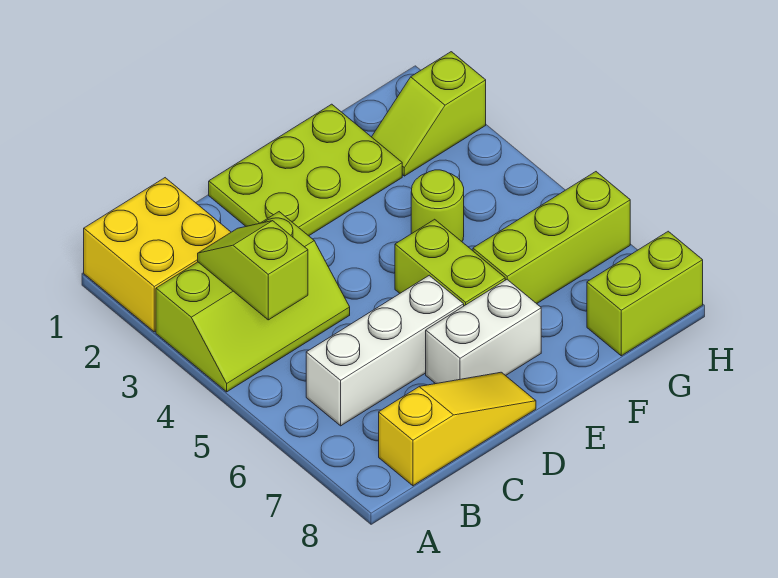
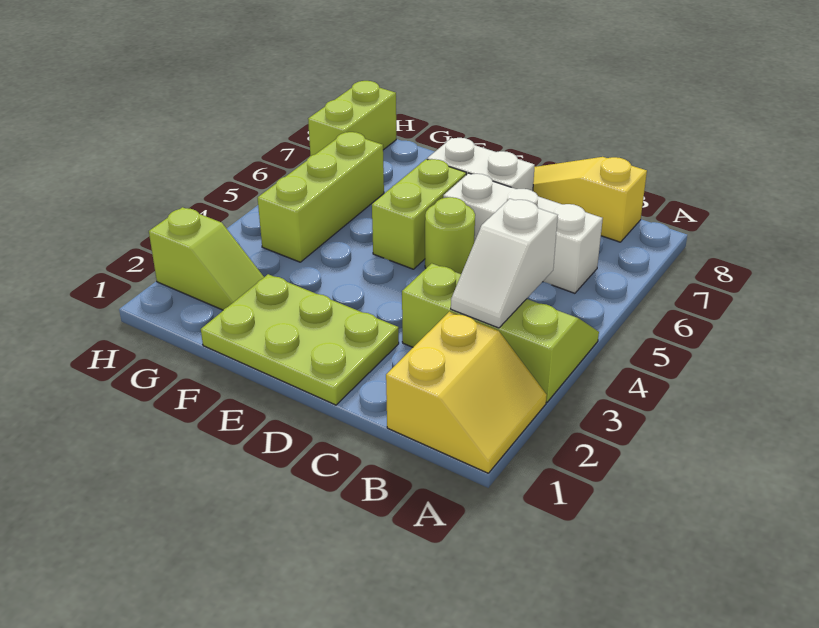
yellow 2x2 brick [84,178,231,332] -> yellow 2x2 slope [386,312,547,473]
lime 1x2 slope [198,221,308,320] -> white 1x2 slope [451,199,558,328]
lime 1x1 round brick [411,170,464,241] -> lime 1x1 round brick moved to [425,197,475,274]
lime 1x3 brick [473,172,630,304] -> lime 1x3 brick turned to [258,132,384,262]
lime 1x2 brick [587,231,703,356] -> lime 1x2 brick turned to [308,81,396,156]

